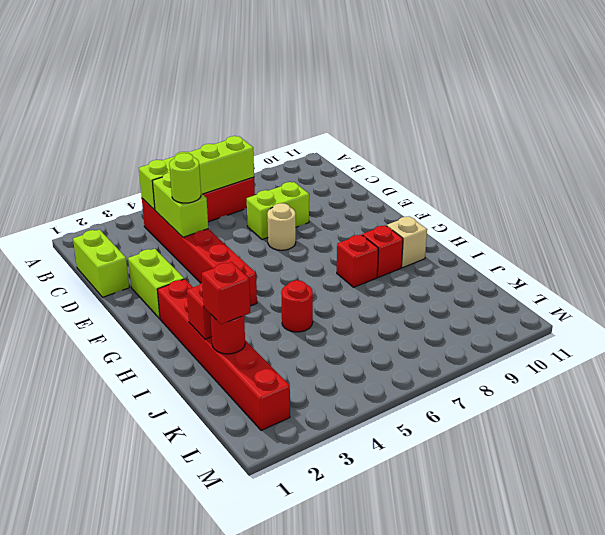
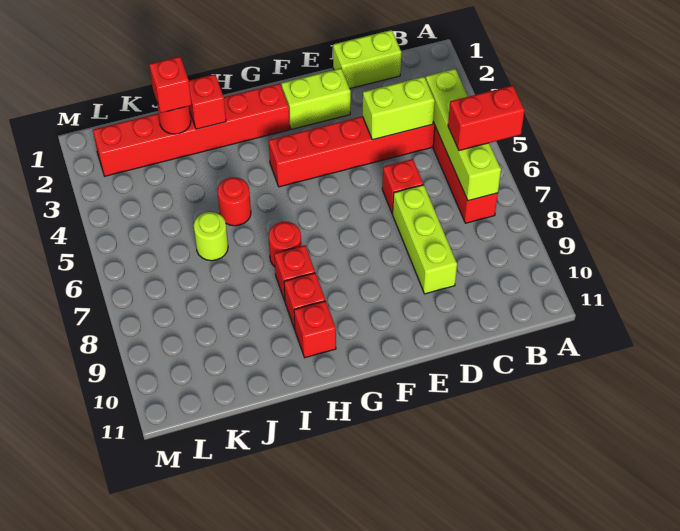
none -> red 1x2 brick [448,85,524,151]
lime 1x1 round brick [169,153,201,203] -> lime 1x1 round brick moved to [194,212,228,261]
none -> red 1x1 brick [382,159,424,214]
lime 1x2 brick [247,182,309,239] -> lime 1x3 brick [393,185,457,294]
tan 1x1 round brick [267,203,296,250] -> none
none -> red 1x1 round brick [268,222,301,267]
tan 1x1 brick [387,216,427,268] -> red 1x1 brick [294,301,336,358]

